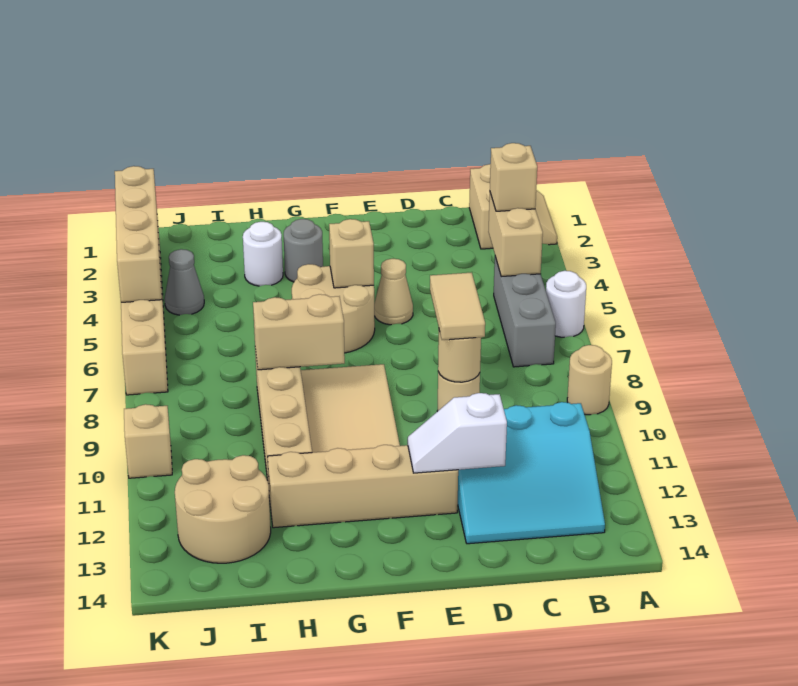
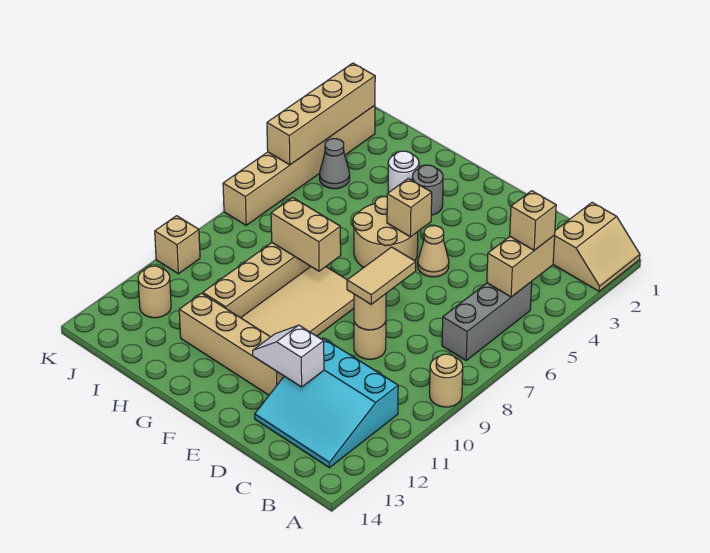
white 1x1 round brick [546,271,586,337] -> none
tan 2x2 round brick [175,455,271,563] -> tan 1x1 round brick [138,266,171,318]

